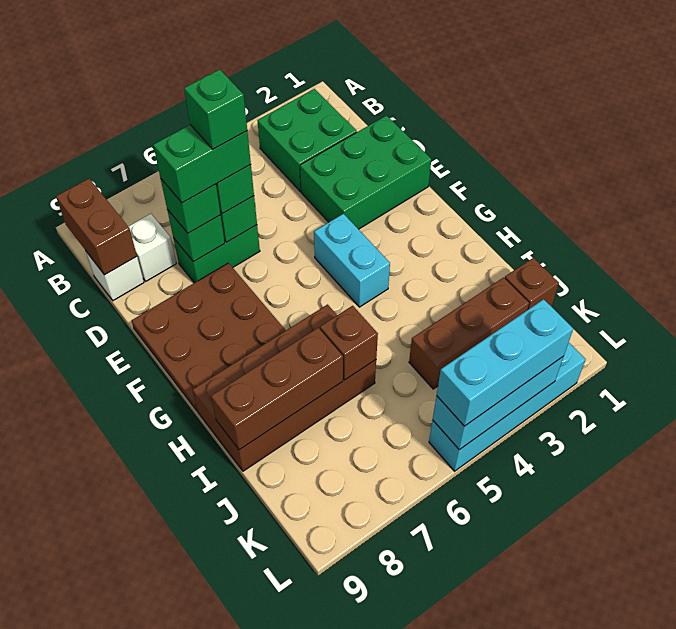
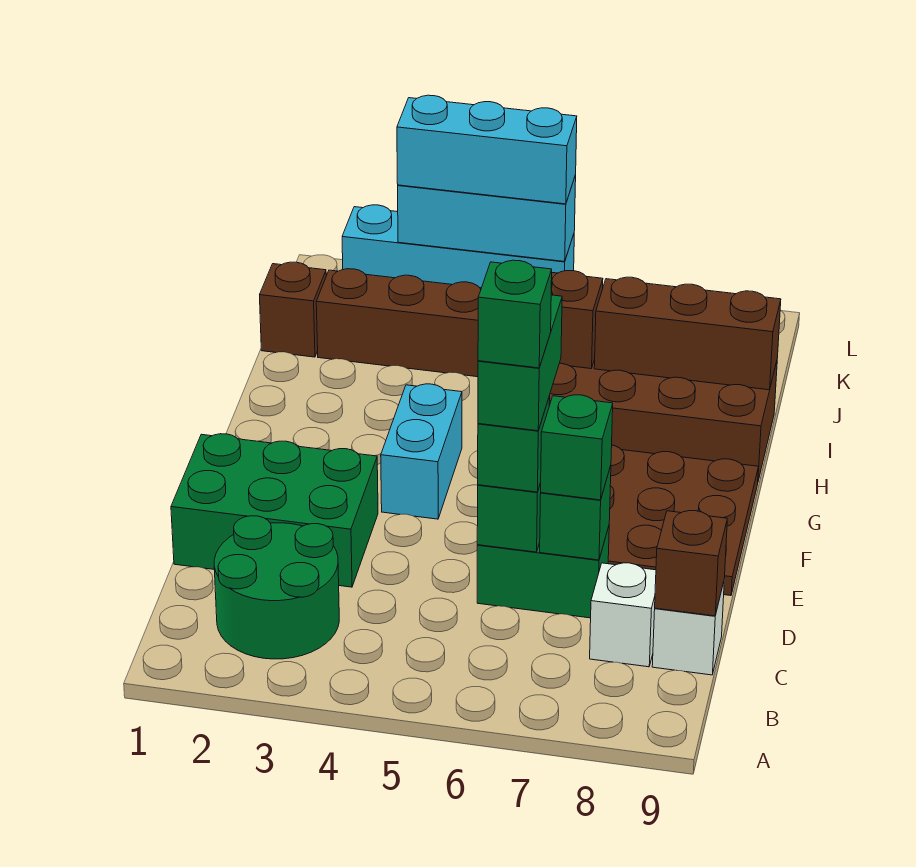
green 2x2 brick [257,89,357,191] -> green 2x2 round brick [214,516,339,659]
brown 1x2 brick [56,179,137,275] -> brown 1x1 brick [655,511,727,616]
green 1x2 brick [153,125,251,203] -> green 1x2 brick turned to [478,295,562,431]

